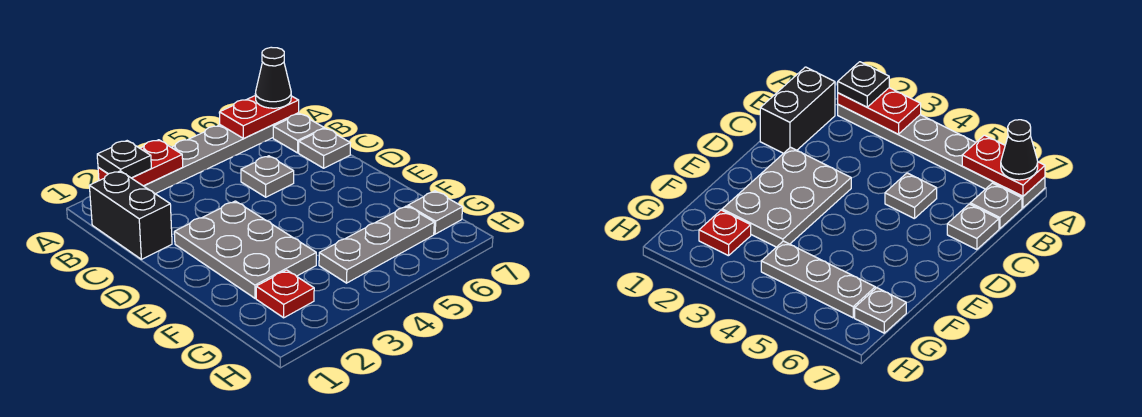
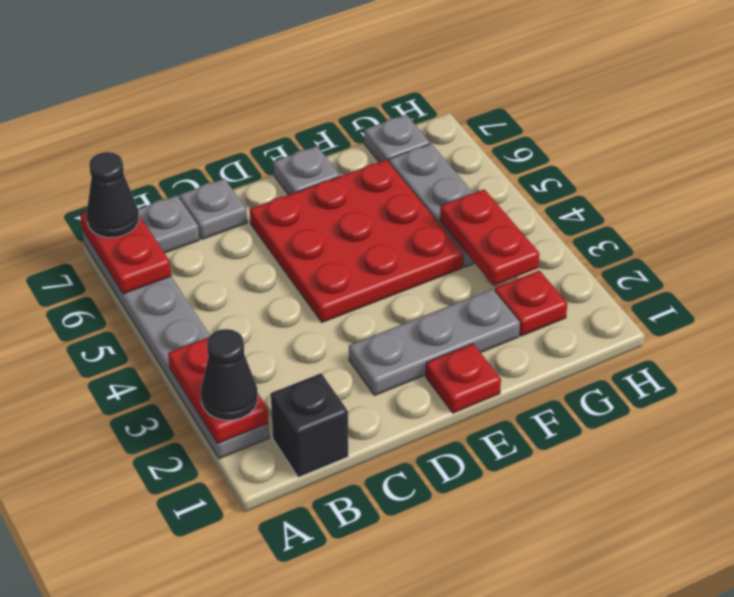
black 1x1 plate [97,141,151,178] -> black 1x1 cone [201,329,258,420]
black 1x2 brick [89,171,172,259] -> black 1x1 brick [271,373,348,477]
grey 1x1 plate [241,156,294,197] -> grey 1x1 plate moved to [274,146,340,195]
grey 2x3 plate [174,201,316,298] -> grey 1x3 plate [349,289,520,395]
none -> red 3x3 plate [250,160,463,322]
none -> red 1x1 plate [426,344,501,413]
none -> red 1x2 plate [440,189,539,286]

